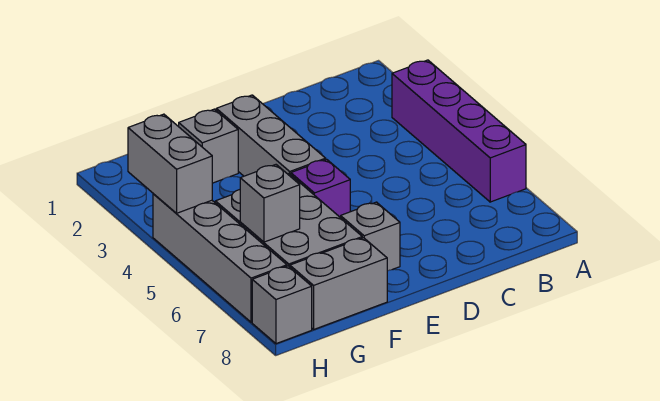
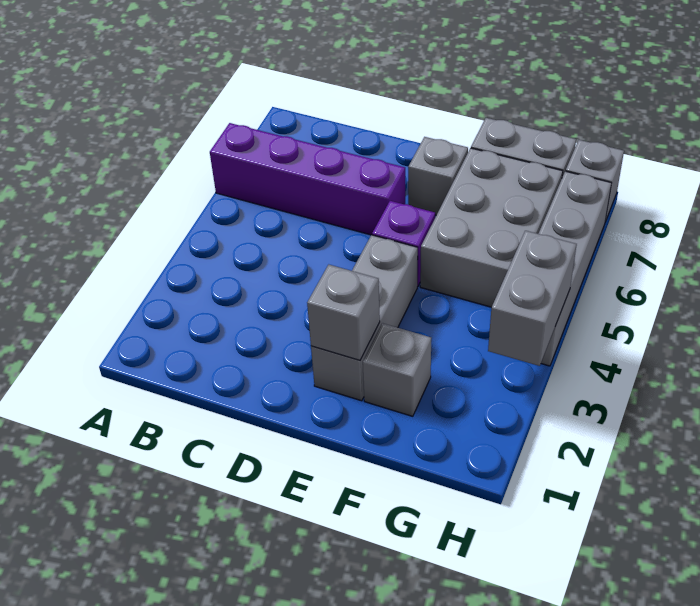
purple 1x4 brick [392,60,526,202] -> purple 1x4 brick turned to [210,123,405,235]
grey 1x1 brick [240,165,300,242] -> grey 1x1 brick moved to [307,265,380,360]

